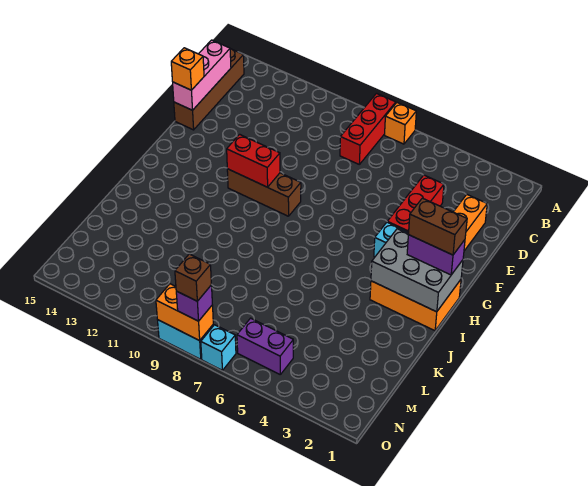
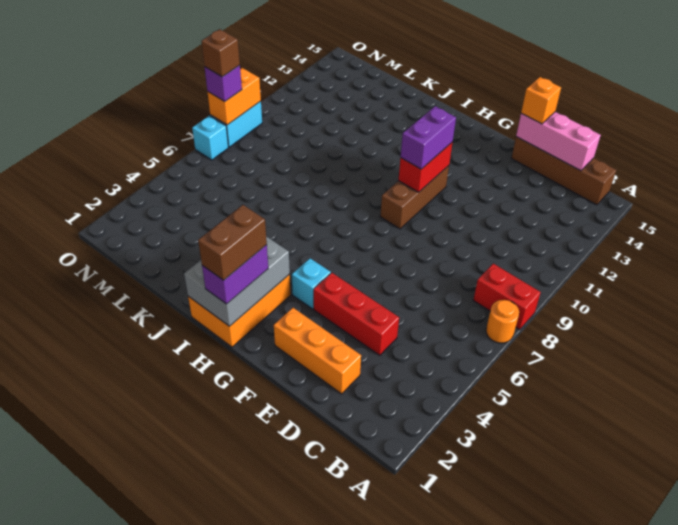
orange 1x1 brick [385,103,416,144] -> orange 1x1 round brick [486,300,519,343]
red 1x3 brick [340,94,396,164] -> red 1x2 brick [473,264,541,330]
purple 1x2 brick [237,318,293,374] -> purple 1x2 brick moved to [401,106,456,169]

